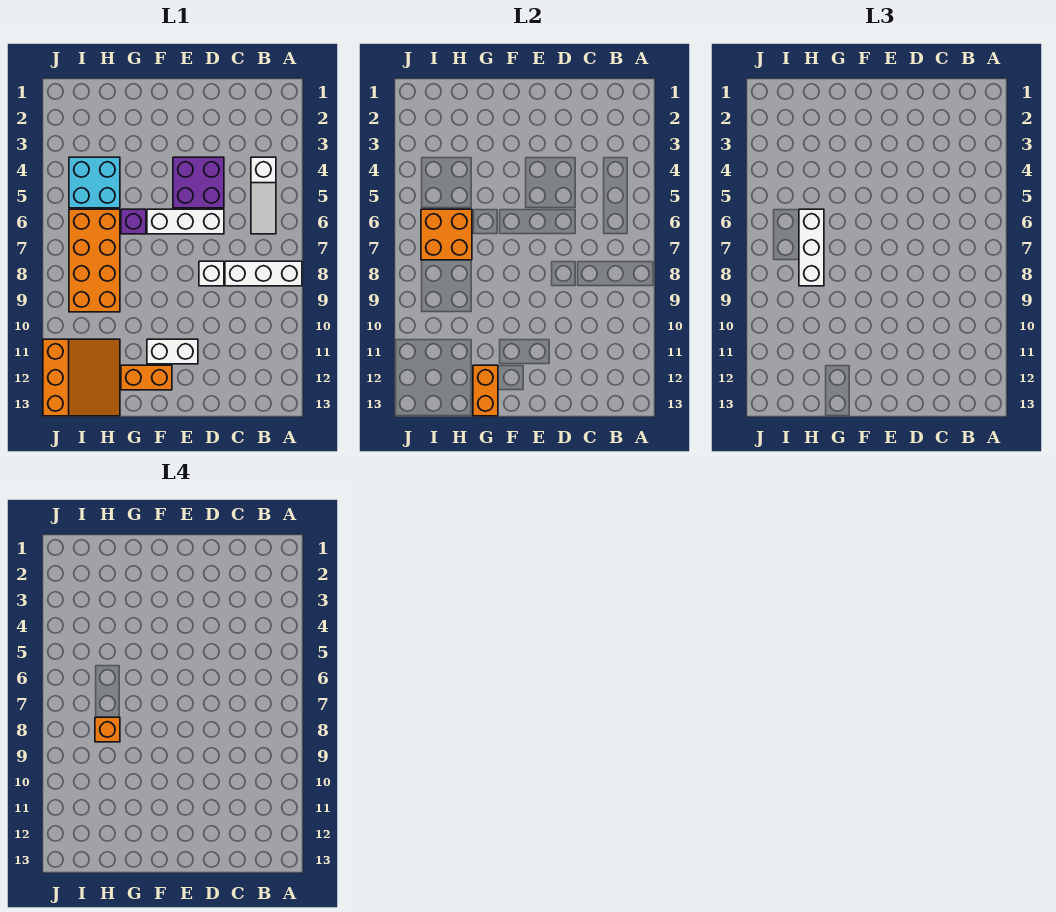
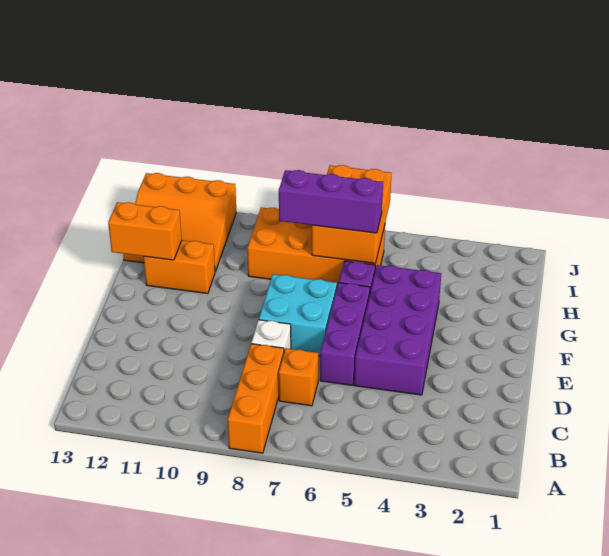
white 1x3 brick [225,261,302,286] -> orange 1x3 brick [228,344,284,453]
white 1x3 slope [251,157,276,234] -> none
purple 2x2 brick [173,157,224,208] -> purple 2x4 brick [354,265,441,395]
white 1x3 brick [147,209,224,234] -> purple 1x3 brick [320,283,370,385]
white 1x2 brick [147,339,198,364] -> none
orange 1x2 brick [121,365,172,390] -> orange 1x2 brick turned to [144,240,215,294]
cyan 2x2 brick [69,157,120,208] -> cyan 2x2 brick moved to [259,274,337,356]
orange 2x2 brick [421,209,472,260] -> orange 2x3 brick [312,165,391,263]
white 1x3 brick [799,209,824,286] -> purple 1x3 brick [279,170,383,233]
orange 1x1 brick [95,717,120,742] -> orange 1x1 brick moved to [279,348,318,406]

